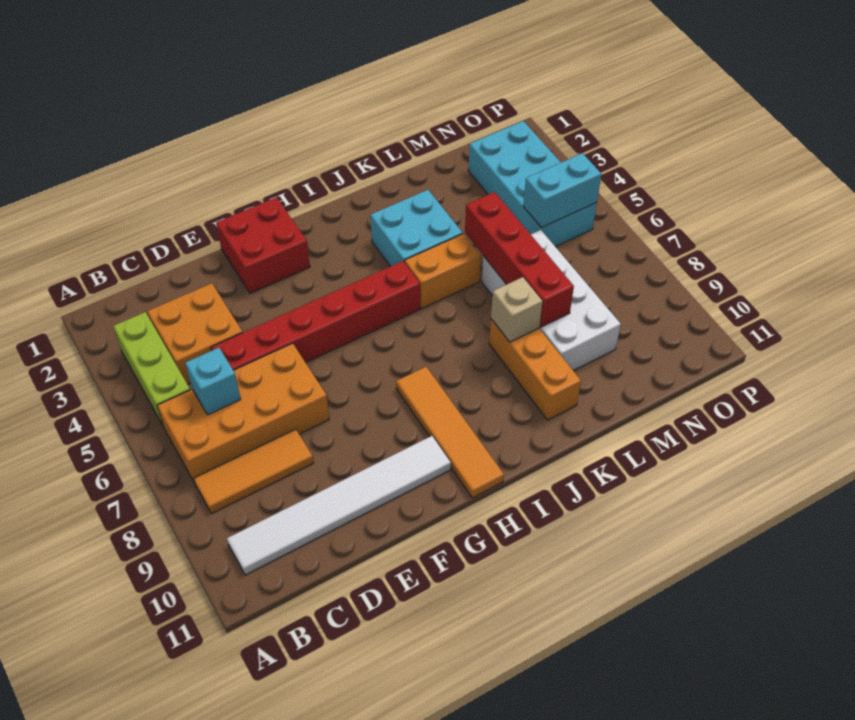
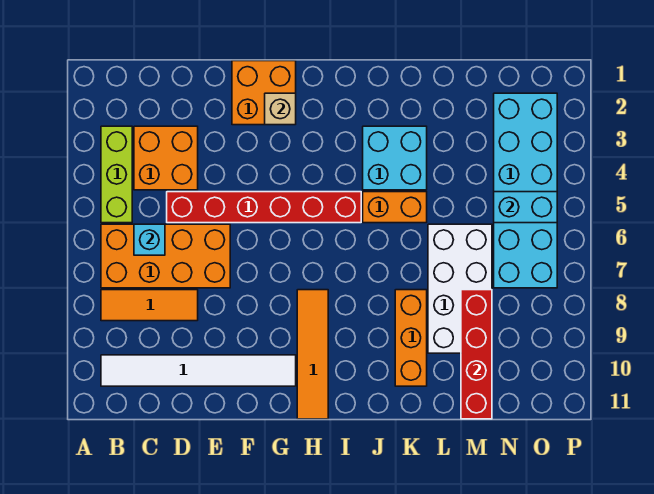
red 2x2 brick [216,197,310,293] -> orange 2x2 brick [232,61,296,125]
tan 1x1 brick [491,277,543,342] -> tan 1x1 brick moved to [265,93,296,125]
red 1x4 brick [465,192,574,327] -> red 1x4 brick moved to [461,290,492,419]
cyan 2x4 brick [468,121,597,247] -> cyan 2x6 brick [494,93,557,288]

